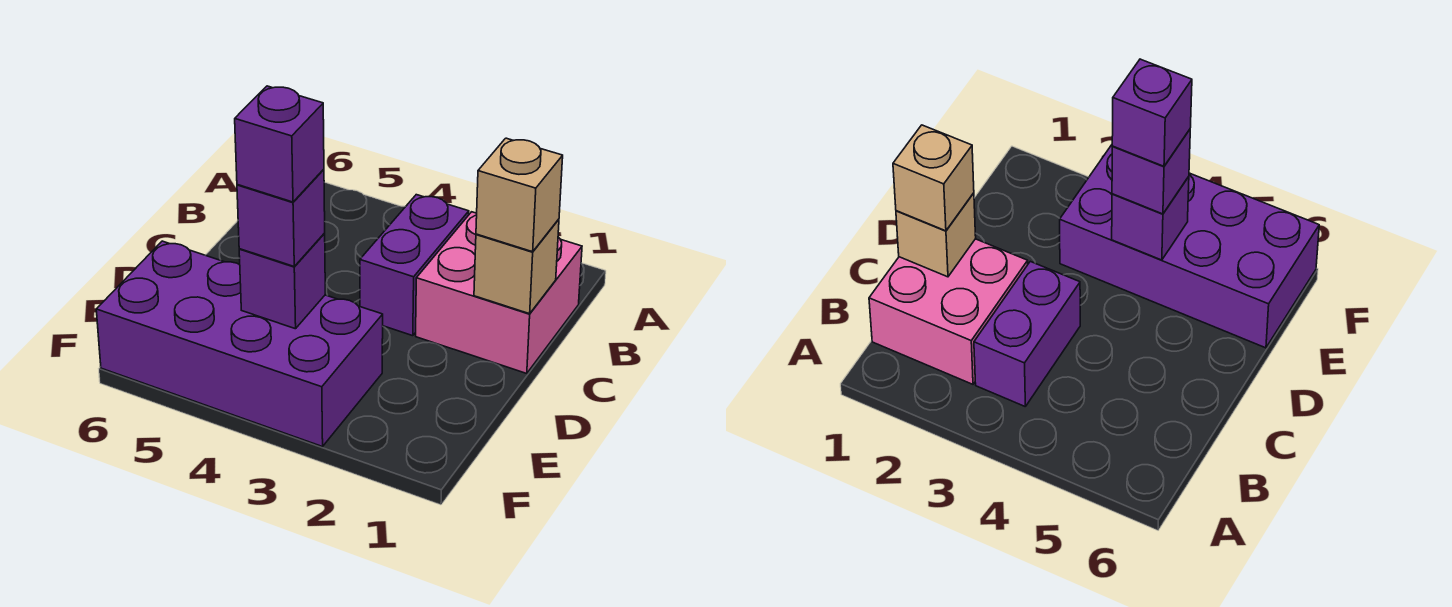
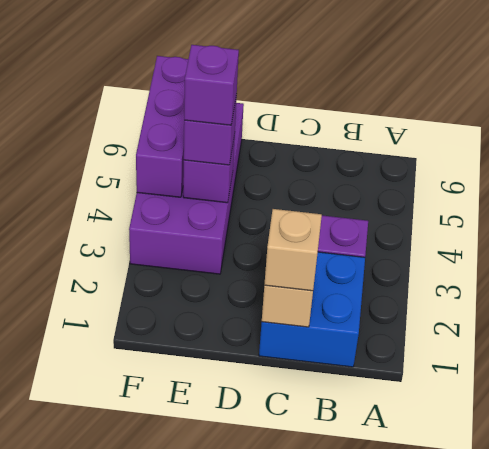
pink 2x2 brick [416,212,582,374] -> blue 2x2 brick [259,252,365,367]
none -> purple 1x3 brick [136,56,188,197]

